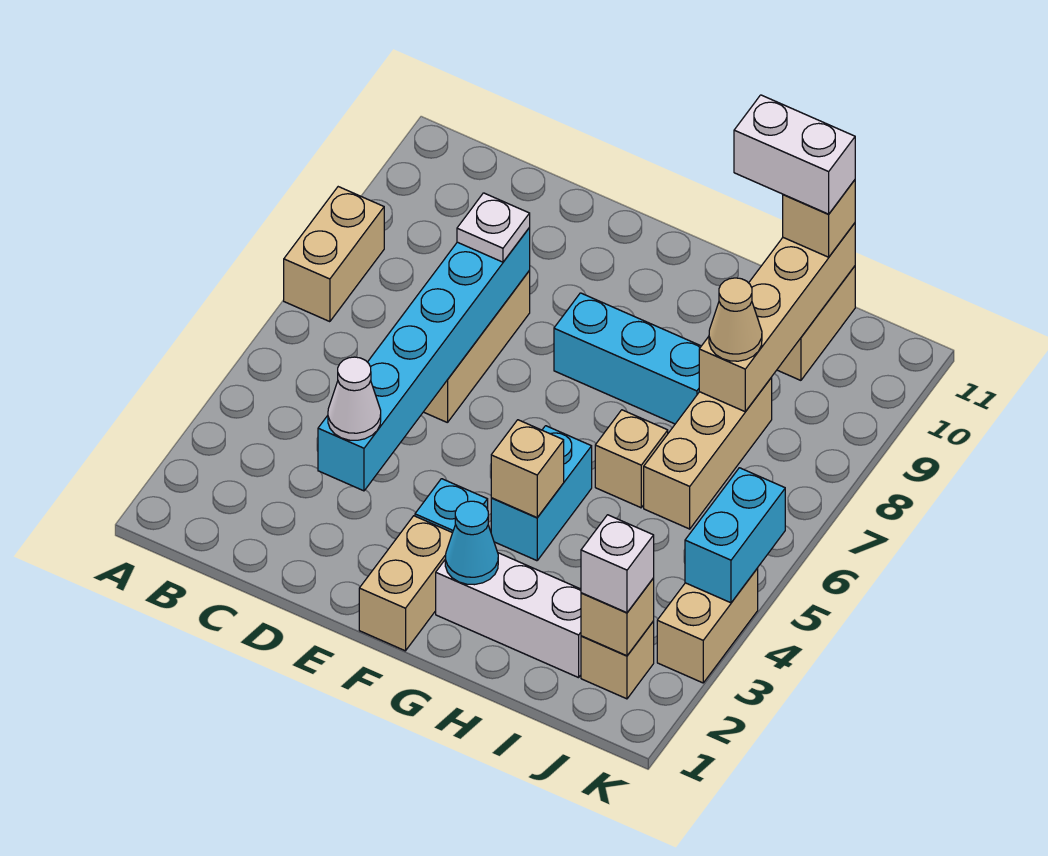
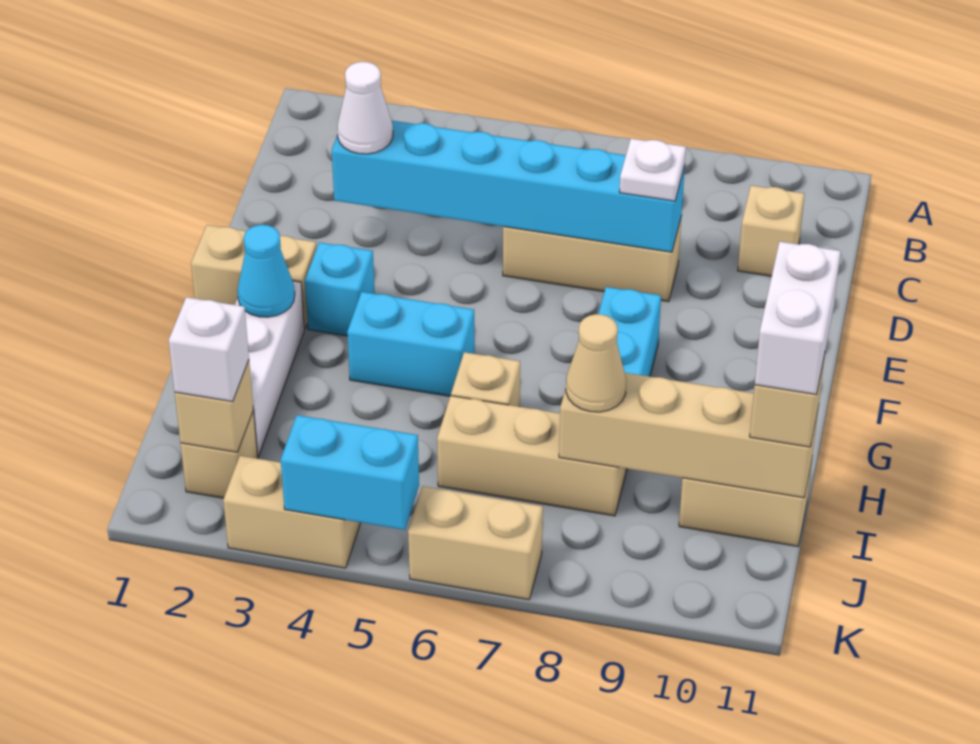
tan 1x2 brick [284,187,384,322] -> tan 1x2 brick moved to [408,486,543,600]
tan 1x1 brick [491,420,564,517] -> tan 1x1 brick moved to [738,185,804,276]

